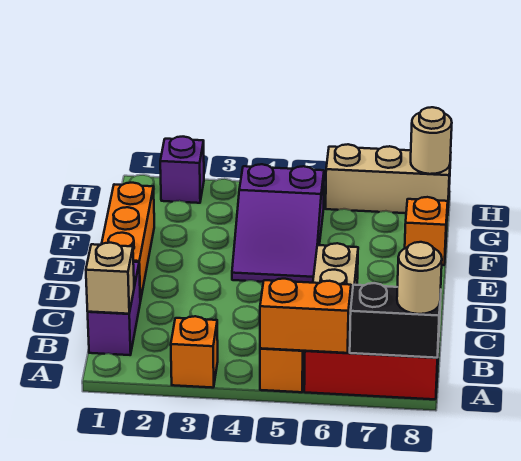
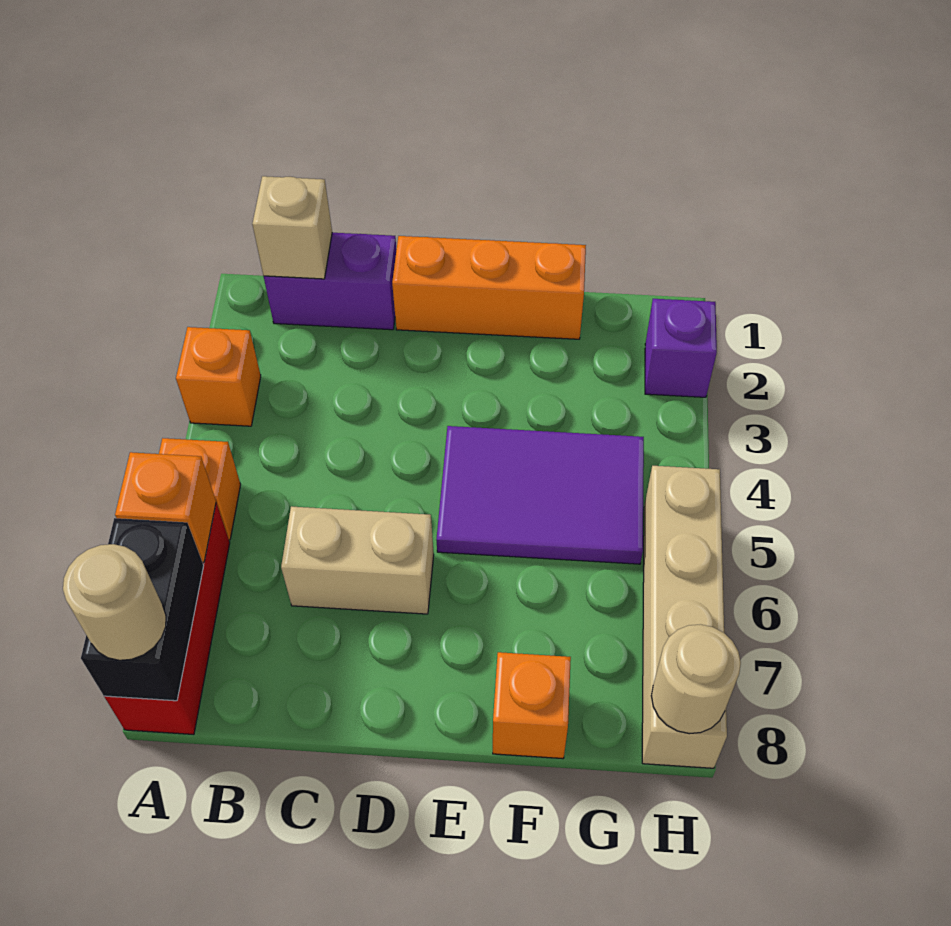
orange 1x2 brick [260,279,351,353] -> orange 1x1 brick [115,452,216,562]
purple 2x3 slope [232,164,324,283] -> purple 2x3 tile [436,426,644,564]
tan 1x3 brick [326,144,451,215] -> tan 1x4 brick [642,466,727,768]

